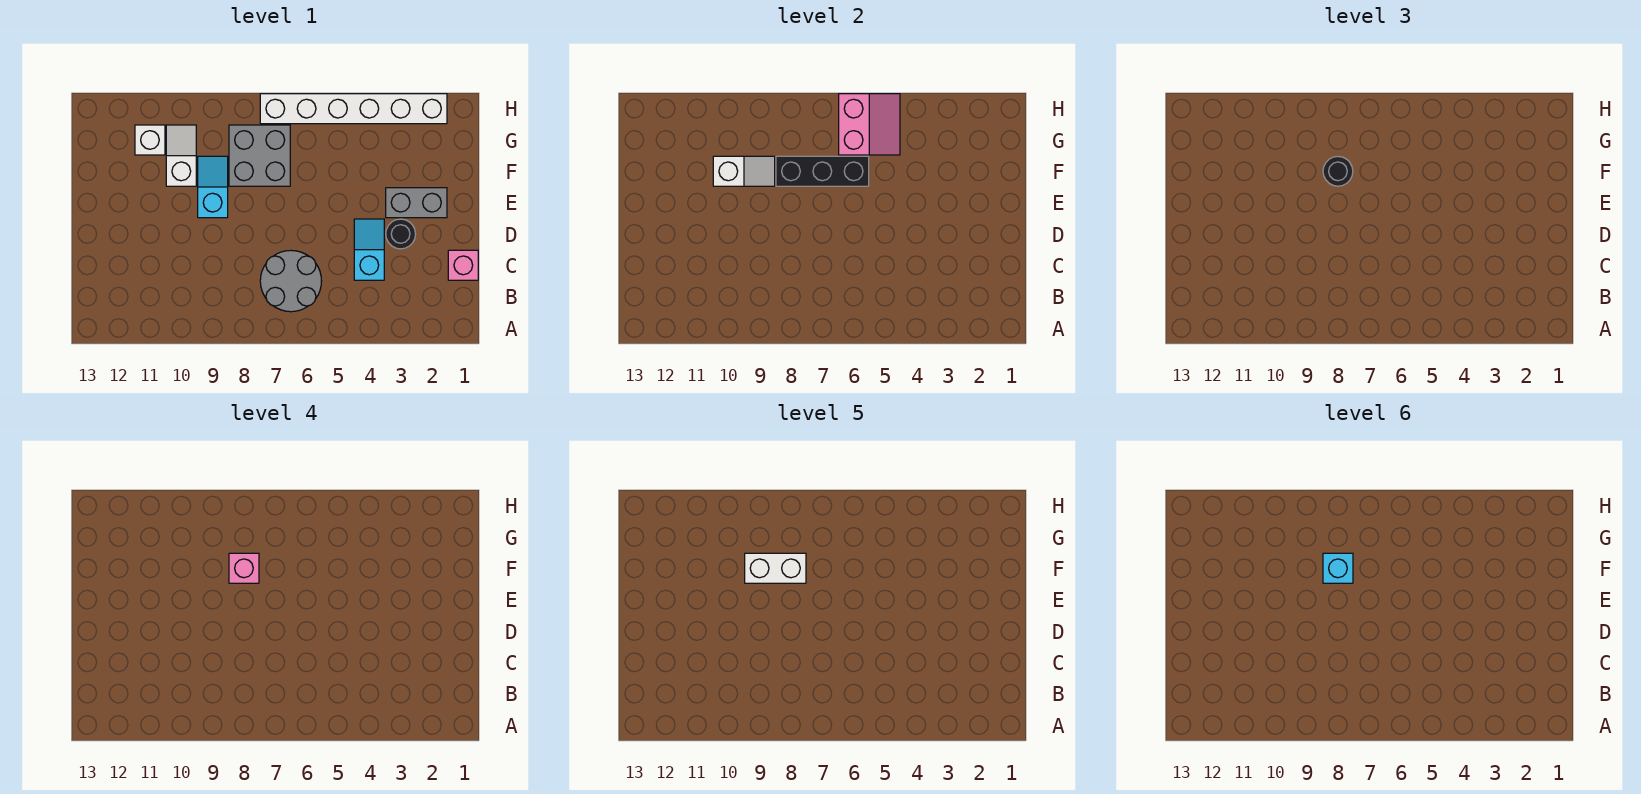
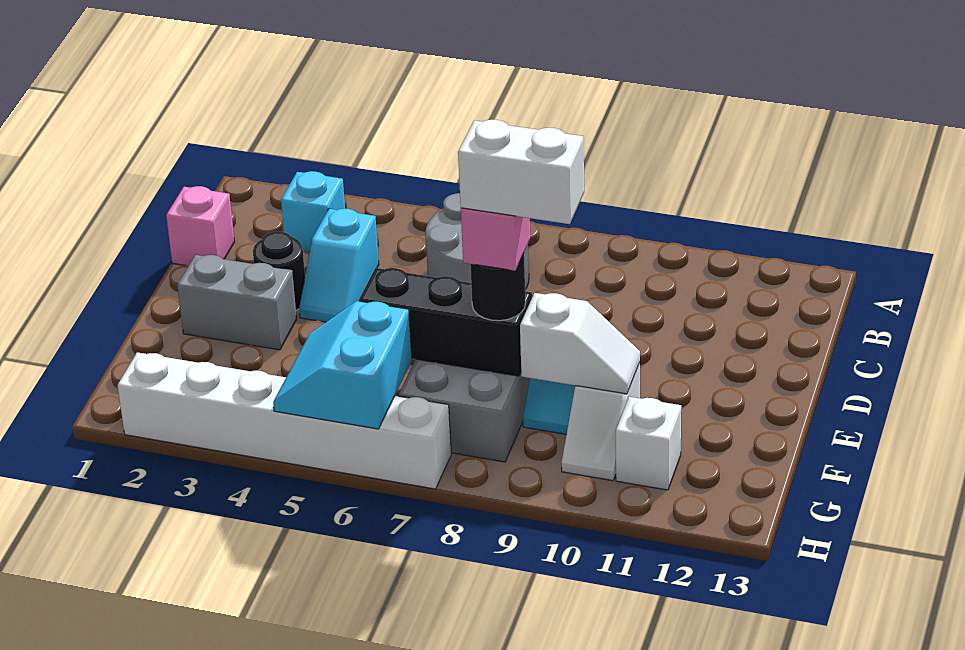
cyan 1x1 brick [1323,553,1353,583] -> cyan 1x1 brick moved to [281,171,345,252]
white 1x2 slope [713,156,775,186] -> white 1x2 slope turned to [520,293,640,394]
pink 2x2 slope [839,94,900,155] -> cyan 2x2 slope [273,301,412,429]

